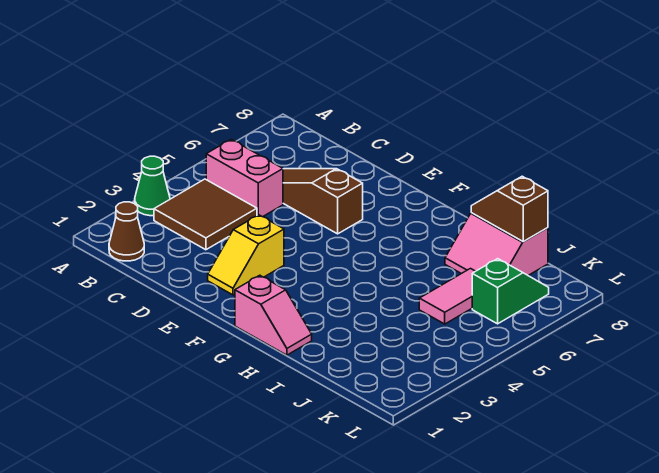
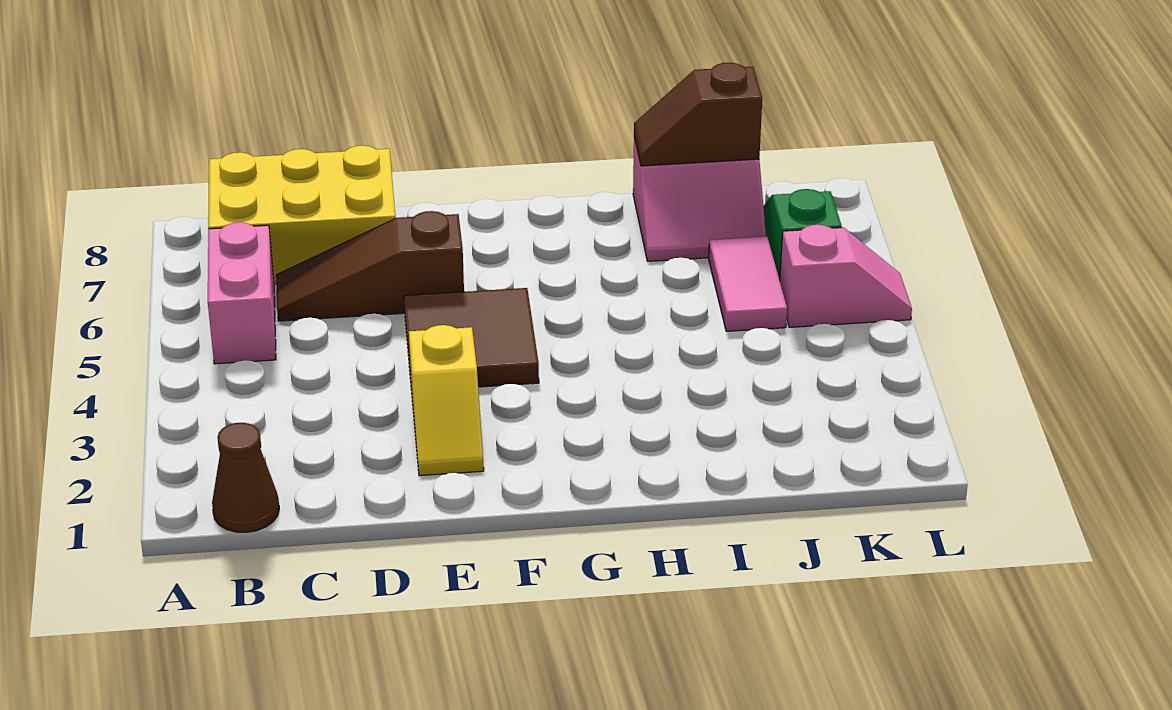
green 1x1 cone [135,156,170,216] -> none
brown 2x2 tile [154,179,257,250] -> brown 2x2 tile moved to [404,288,539,389]
pink 1x2 brick [206,139,283,217] -> pink 1x2 brick turned to [208,222,276,364]
none -> yellow 2x3 brick [208,145,396,284]
pink 1x2 slope [235,275,312,355] -> pink 1x2 slope moved to [780,225,912,327]

